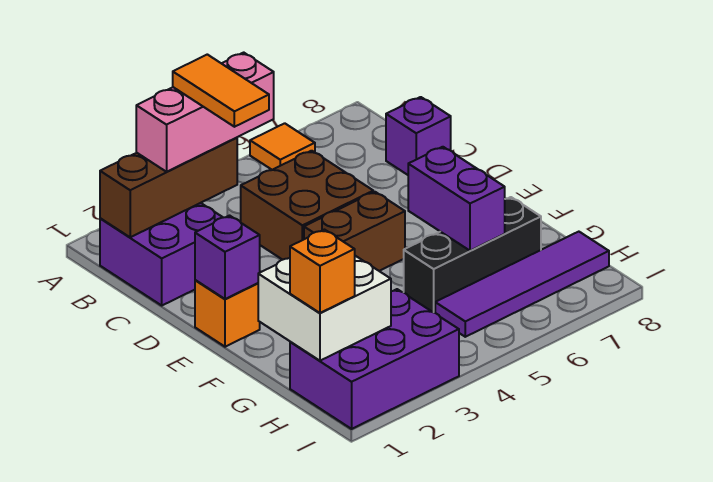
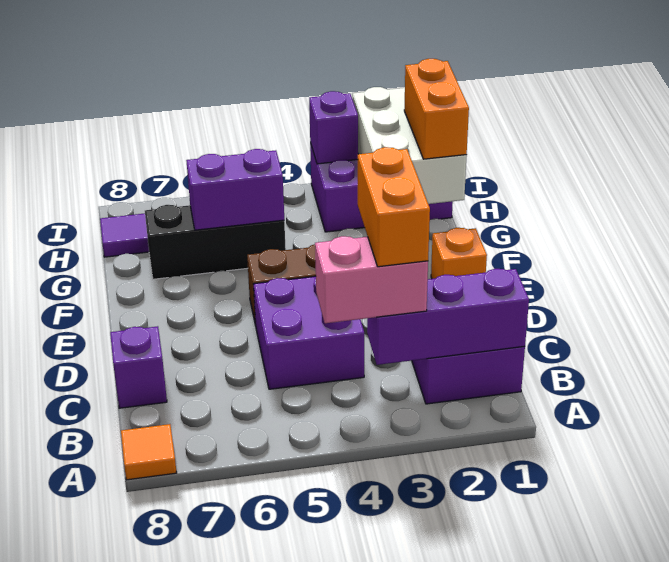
orange 1x1 tile [250,123,315,170] -> orange 1x1 tile moved to [121,424,177,480]
brown 1x3 brick [100,138,237,237] -> purple 1x3 brick [367,269,529,365]
pink 1x3 brick [136,53,274,172] -> pink 1x2 brick [315,236,428,323]
orange 1x2 tile [173,54,269,127] -> orange 1x2 brick [358,147,430,267]
brown 2x2 brick [241,151,373,260] -> purple 2x2 brick [253,276,364,389]
purple 1x1 brick [195,216,260,299] -> purple 1x1 brick moved to [309,91,358,164]
purple 1x2 brick [408,147,505,251] -> purple 1x2 brick turned to [186,149,284,230]
white 2x2 brick [258,256,391,361] -> white 2x3 brick [352,87,467,204]
orange 1x1 brick [290,230,355,313] -> orange 1x2 brick [404,59,469,159]

